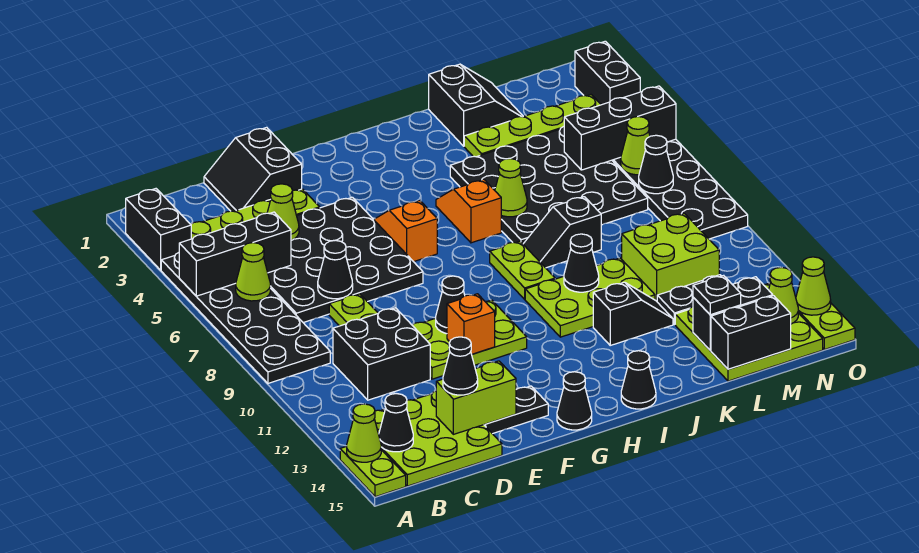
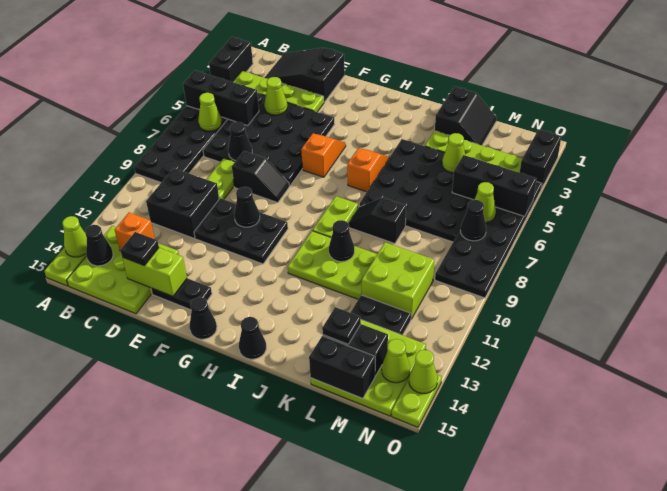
black 2x2 slope [204,127,302,211] -> black 2x3 slope [265,48,345,102]
black 1x1 cone [443,337,478,395] -> black 1x1 plate [120,232,159,266]
lime 2x3 plate [412,300,527,379] -> black 2x3 plate [194,198,288,264]
orange 1x1 brick [447,294,495,354] -> orange 1x1 brick moved to [115,212,155,250]
lime 1x1 cone [495,159,527,217] -> lime 1x1 cone moved to [442,133,465,173]
black 1x2 slope [593,282,673,345] -> black 1x2 slope moved to [232,151,289,203]

